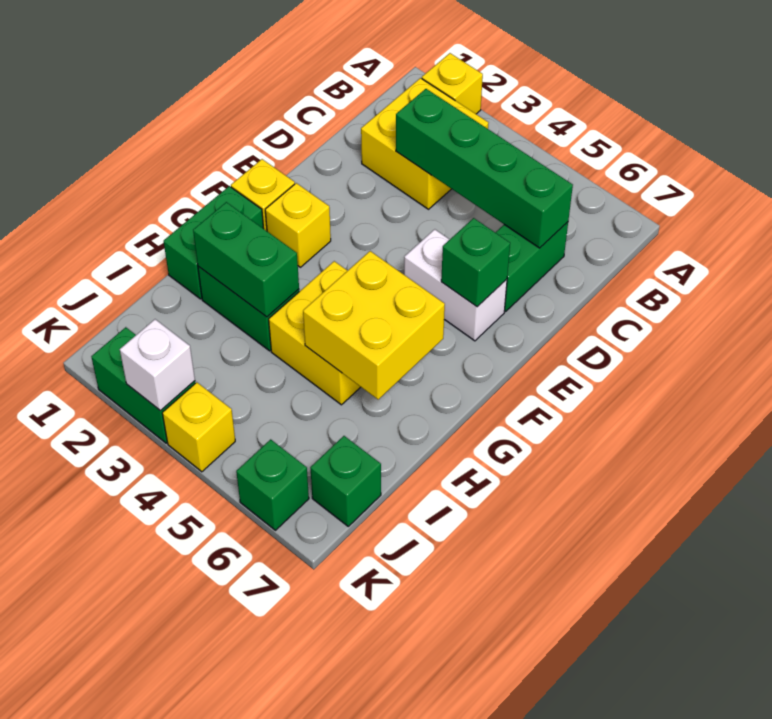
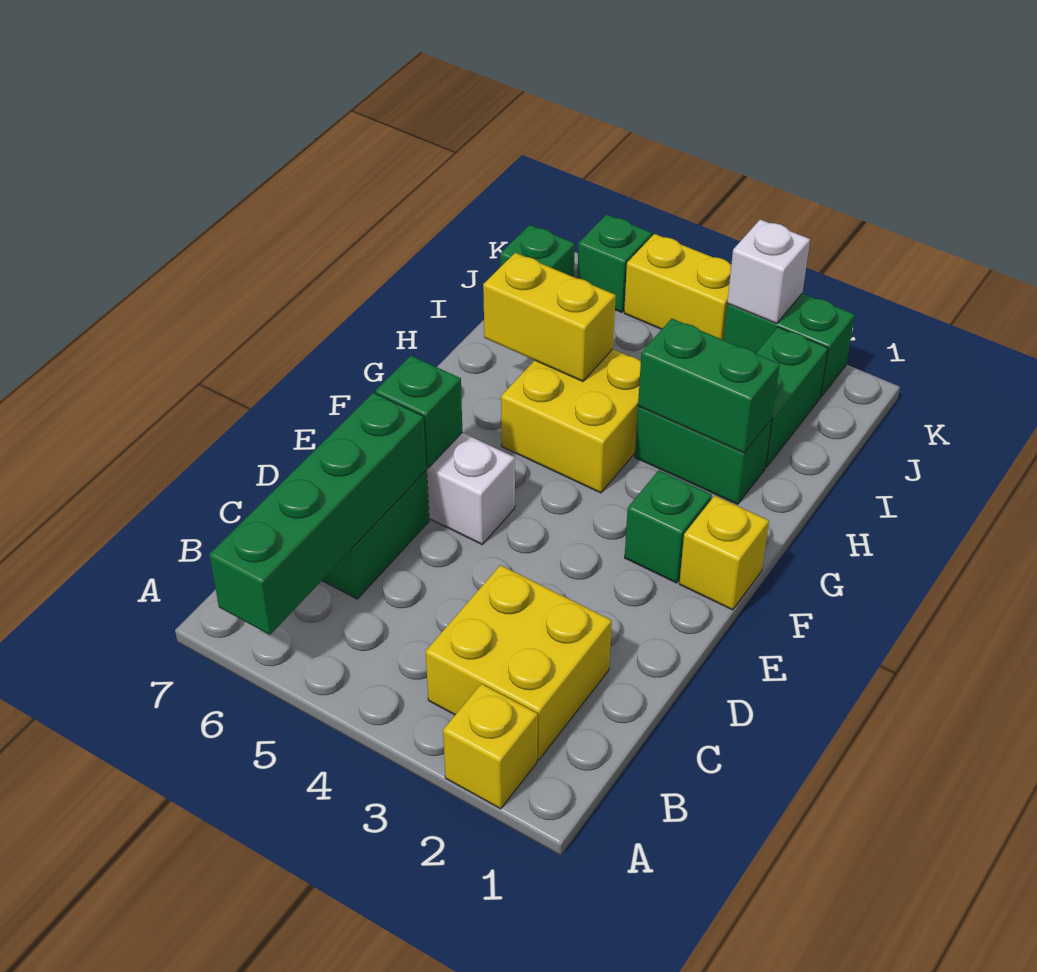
green 1x4 brick [396,89,573,248] -> green 1x4 brick turned to [209,393,427,635]
yellow 1x1 brick [265,183,331,267] -> green 1x1 brick [625,470,712,583]
green 1x2 brick [164,186,263,299] -> green 1x2 brick moved to [756,327,828,467]
yellow 2x2 brick [303,251,445,399] -> yellow 1x2 brick [483,253,616,381]
yellow 1x1 brick [162,382,235,472] -> yellow 1x2 brick [624,234,731,340]

